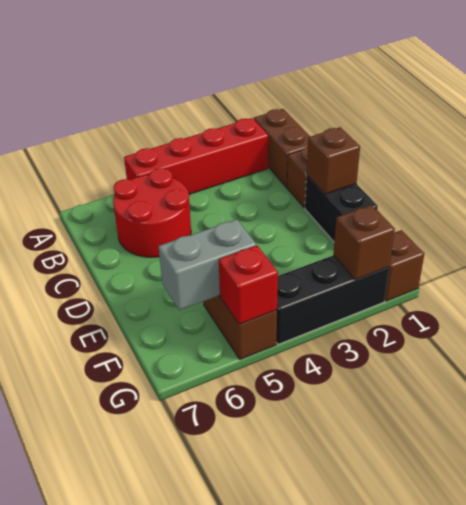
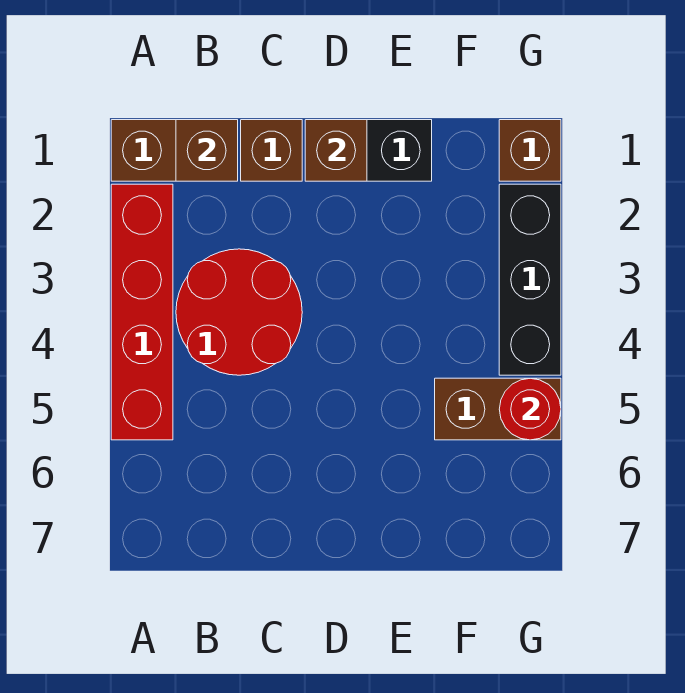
red 2x2 round brick [113,168,191,257] -> red 2x2 round brick moved to [176,249,302,375]
grey 1x2 brick [159,219,256,310] -> none
brown 1x1 brick [333,205,395,280] -> brown 1x1 brick moved to [176,120,238,181]
red 1x1 brick [219,245,278,324] -> red 1x1 round brick [499,378,561,440]

